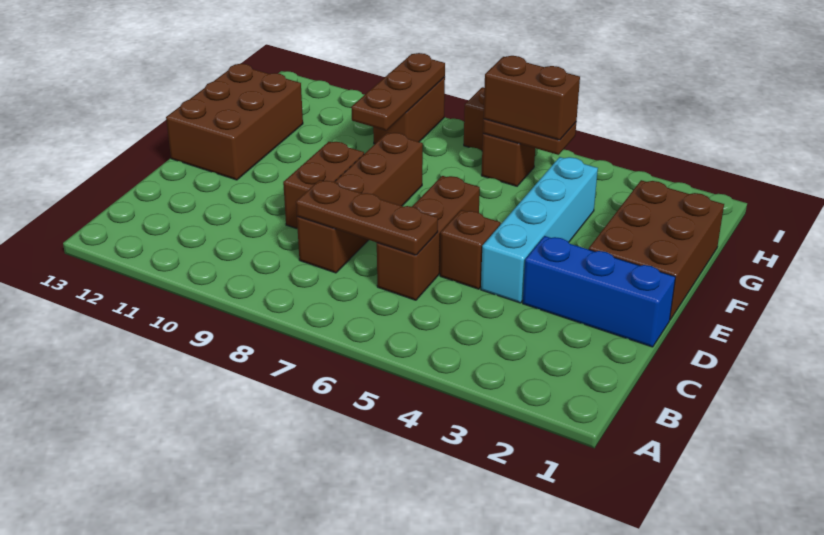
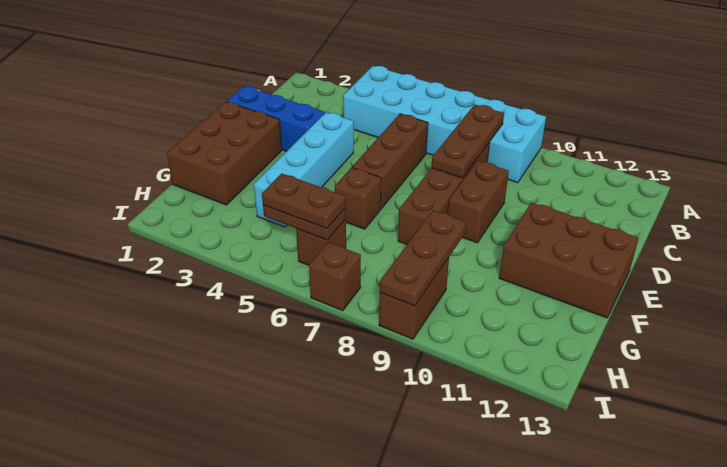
none -> cyan 2x6 brick [343,66,546,183]
brown 1x3 plate [296,180,438,255] -> brown 1x3 plate turned to [432,105,504,178]
brown 1x1 brick [440,210,500,289] -> brown 1x1 brick moved to [335,168,381,229]
brown 2x3 brick [166,64,303,180] -> brown 2x3 brick turned to [499,202,639,318]
brown 1x2 brick [483,56,580,140] -> brown 1x2 plate [262,173,346,229]

